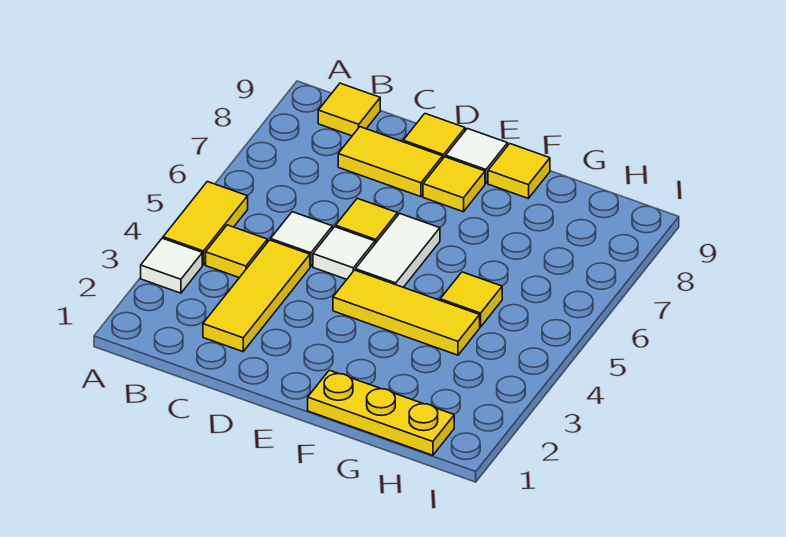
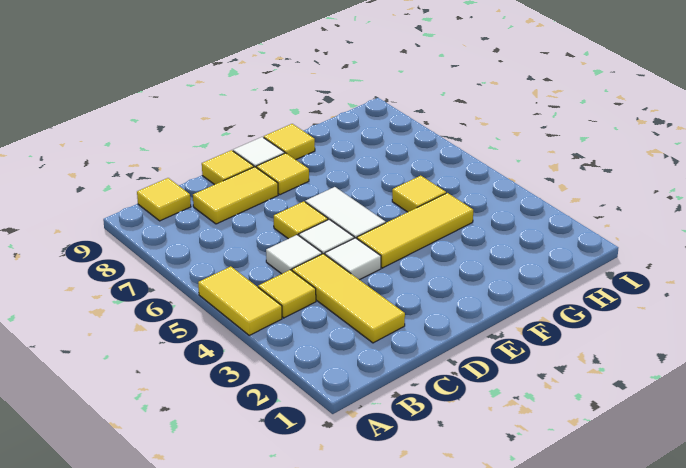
white 1x1 tile [141,238,202,293] -> white 1x1 tile moved to [325,238,381,280]
yellow 1x3 plate [308,370,454,455] -> none

